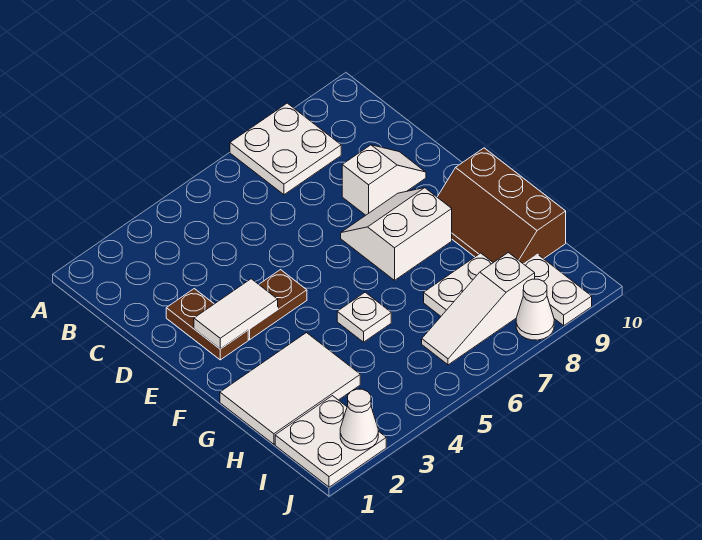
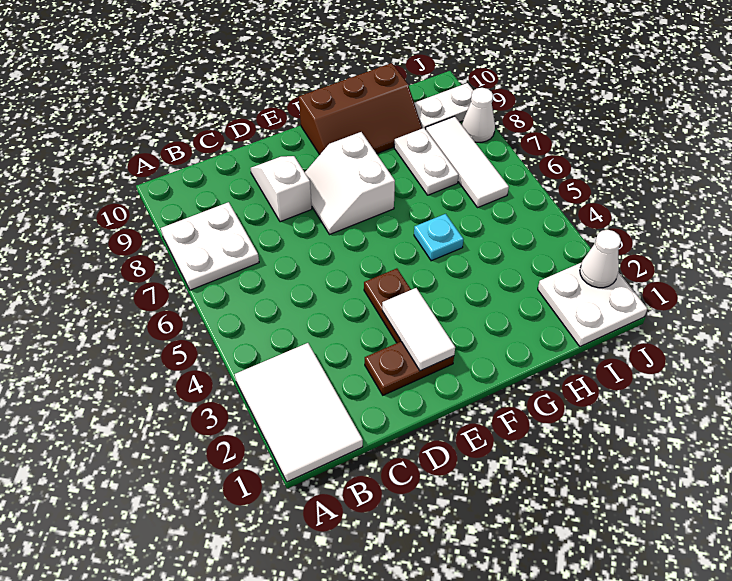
white 2x3 tile [220,333,360,444] -> white 2x3 tile moved to [235,343,363,482]
white 1x1 plate [337,292,391,342] -> cyan 1x1 plate [414,214,464,261]
white 1x3 slope [422,253,535,365] -> white 1x3 tile [426,116,509,207]

